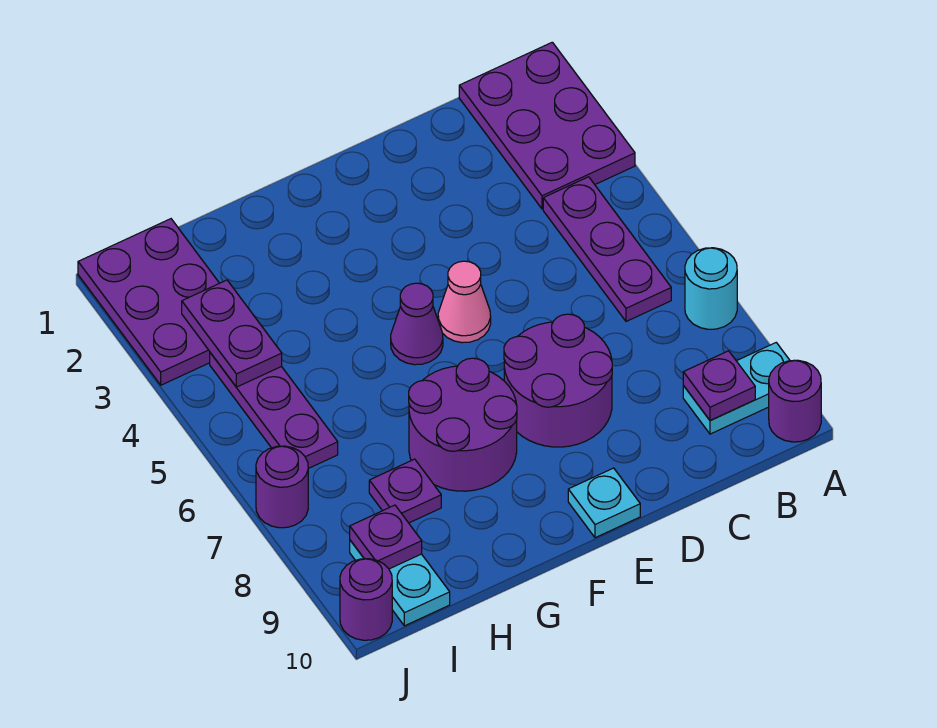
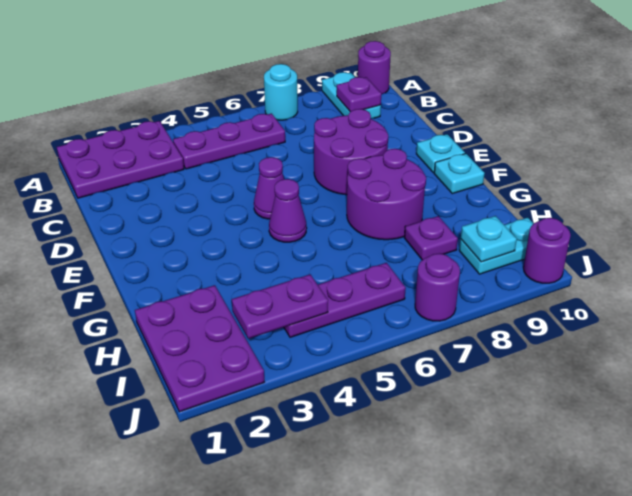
pink 1x1 cone [438,261,491,343] -> purple 1x1 cone [254,157,284,219]
none -> cyan 1x1 plate [434,154,485,194]
purple 2x3 plate [78,219,219,385] -> purple 2x3 plate turned to [135,285,264,412]
purple 1x1 plate [350,505,422,569] -> cyan 1x1 plate [461,216,517,262]

